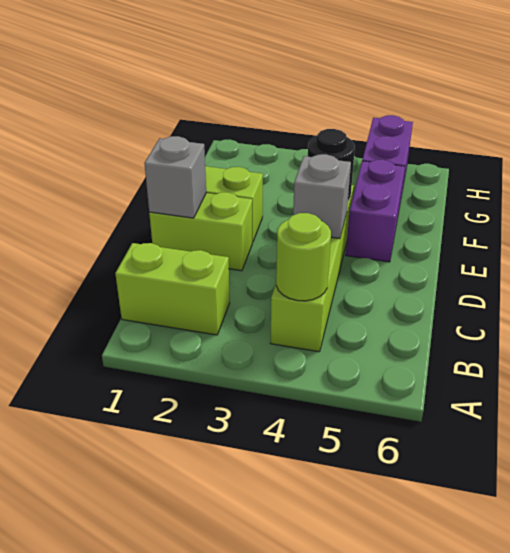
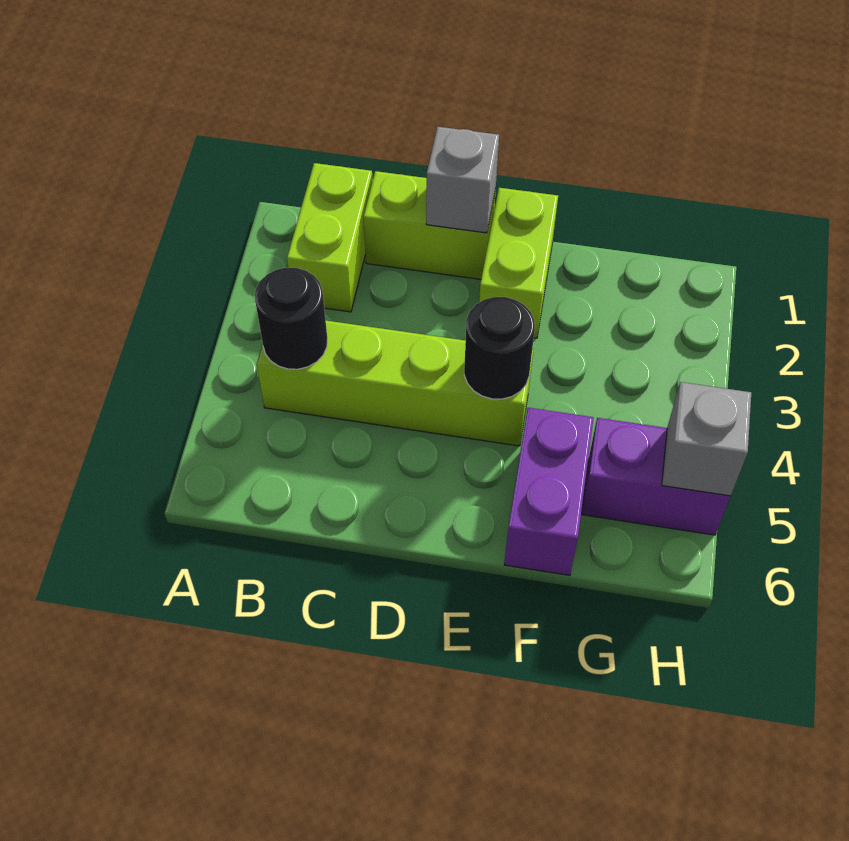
lime 1x1 round brick [276,213,331,301] -> black 1x1 round brick [255,267,327,369]
lime 1x2 brick [149,192,252,271] -> lime 1x2 brick turned to [364,171,496,279]
grey 1x1 brick [293,154,351,239] -> grey 1x1 brick moved to [662,382,751,496]
purple 1x2 brick [346,160,405,262] -> purple 1x2 brick turned to [504,408,594,575]

